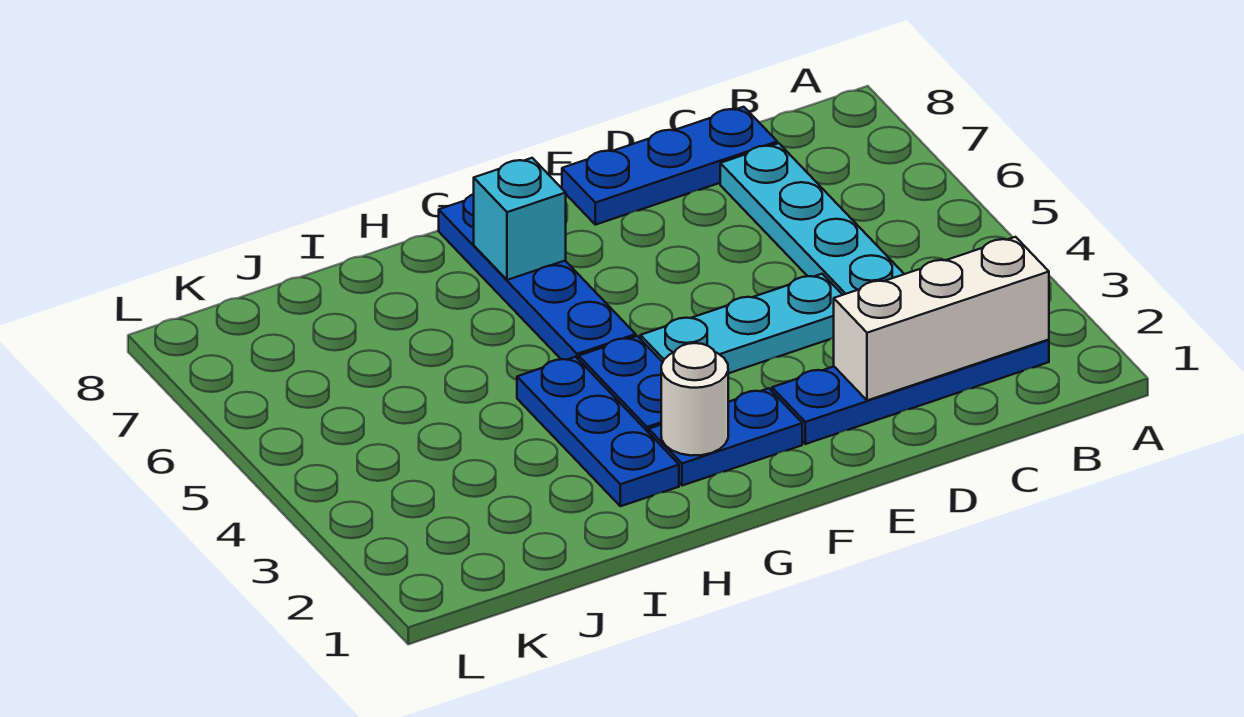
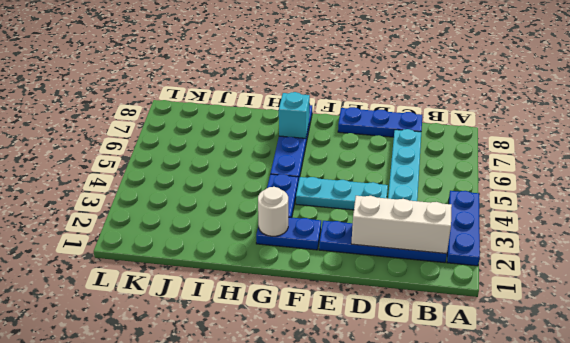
blue 1x3 plate [517,357,679,506] -> blue 1x3 plate moved to [447,191,480,266]

